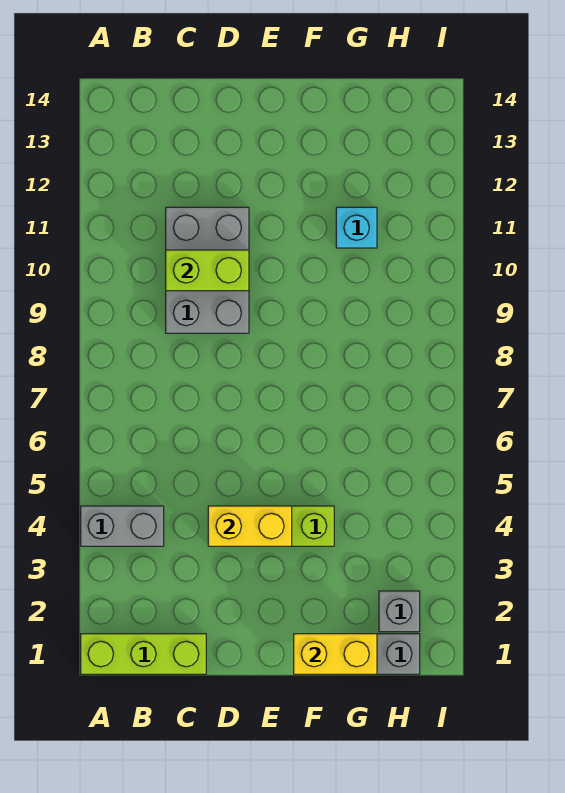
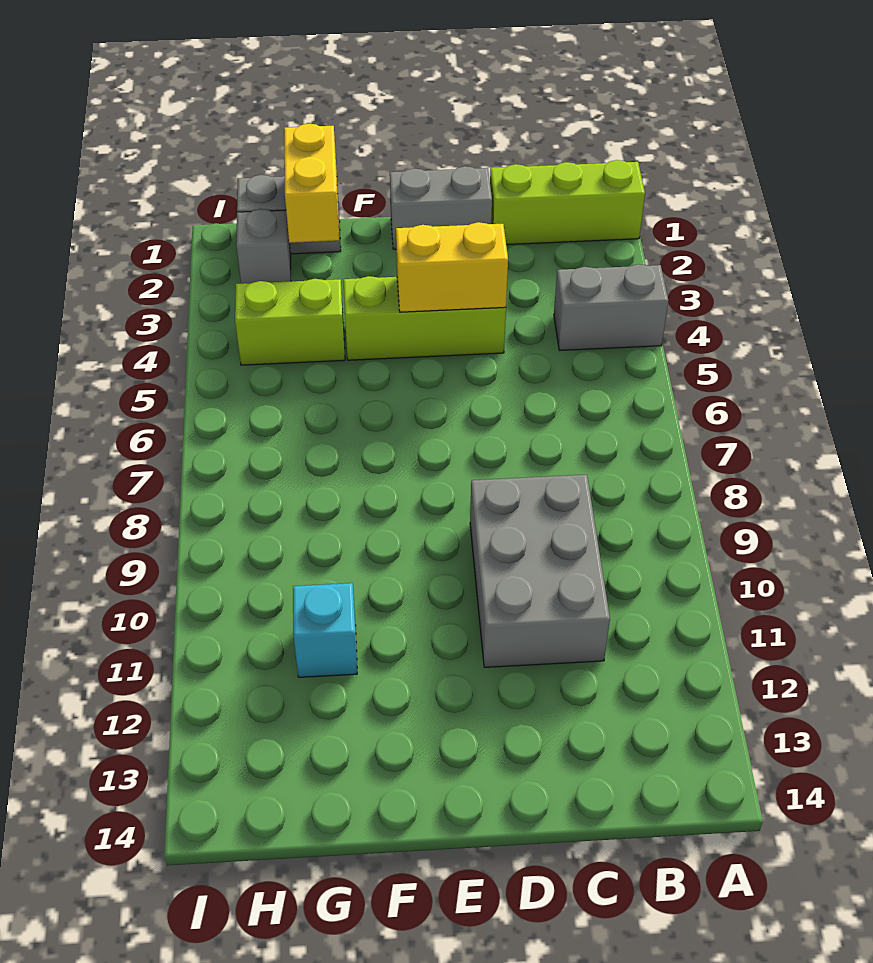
lime 1x2 brick [166,250,249,291] -> lime 1x2 brick moved to [235,279,345,365]
none -> grey 1x2 brick [390,166,492,249]
yellow 1x2 brick [294,634,377,674] -> yellow 1x2 brick turned to [284,123,339,243]

